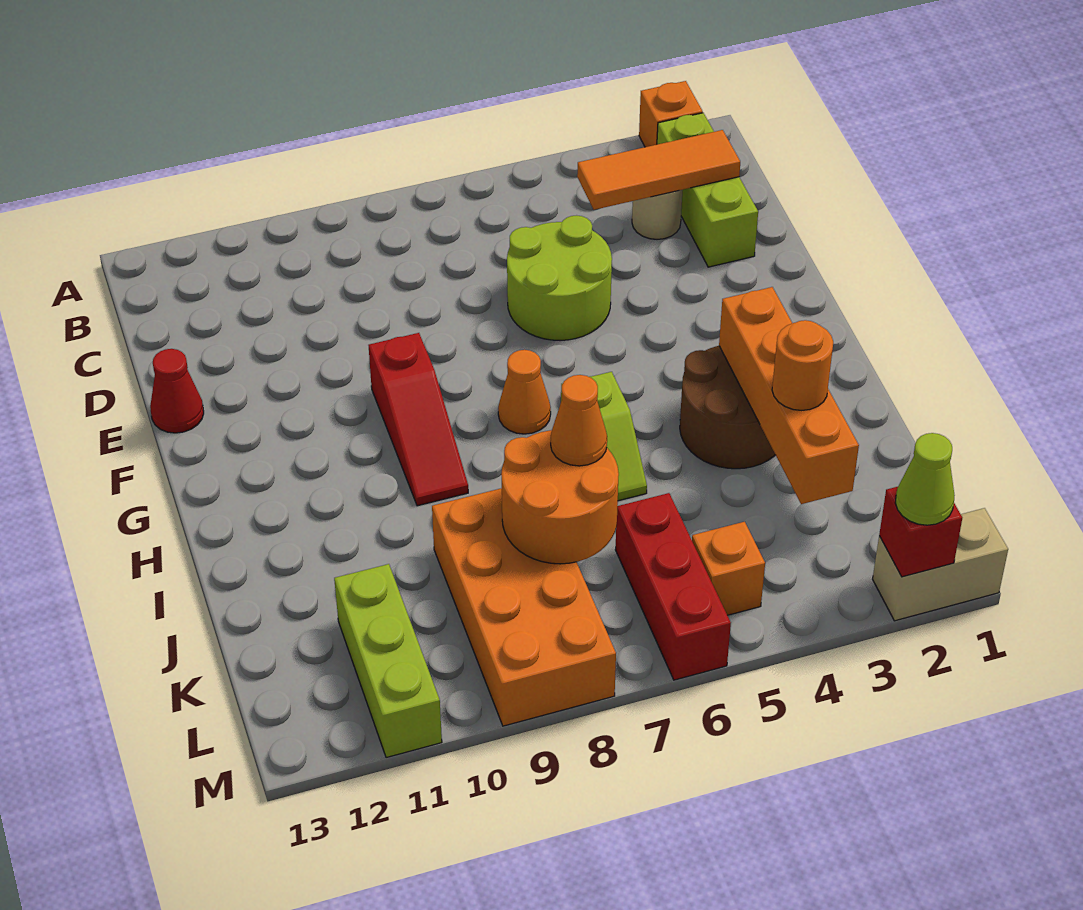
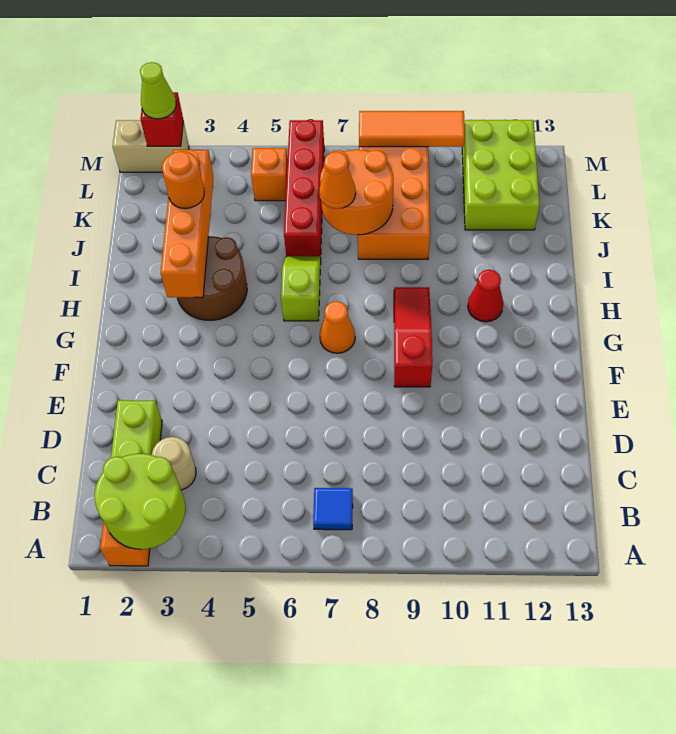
none -> blue 1x1 tile [313,488,353,530]
orange 1x3 tile [577,130,740,210] -> orange 1x3 tile moved to [359,111,465,147]
lime 2x2 round brick [507,215,612,340] -> lime 2x2 round brick moved to [95,454,185,549]
red 1x1 cone [150,349,204,433] -> red 1x1 cone moved to [468,270,503,322]
red 1x3 brick [615,493,731,680] -> red 1x4 brick [284,120,324,258]
lime 1x3 brick [334,564,442,758] -> lime 2x3 brick [462,120,540,230]

